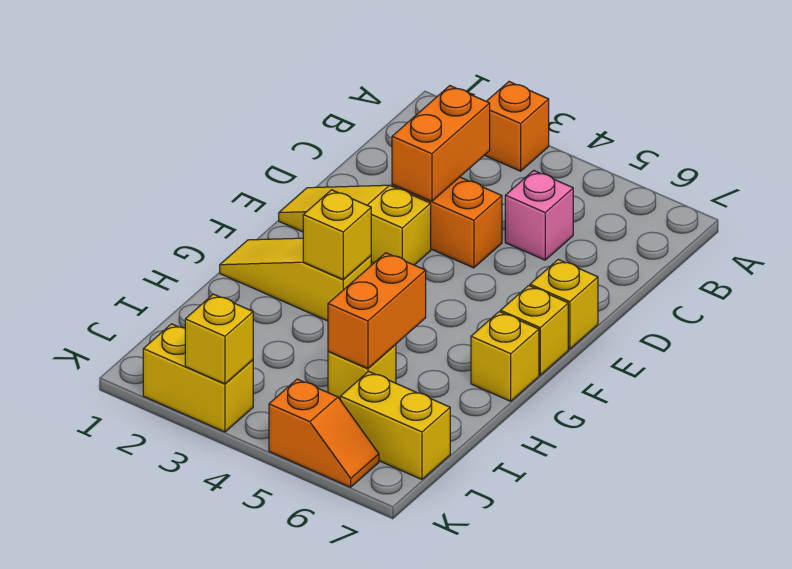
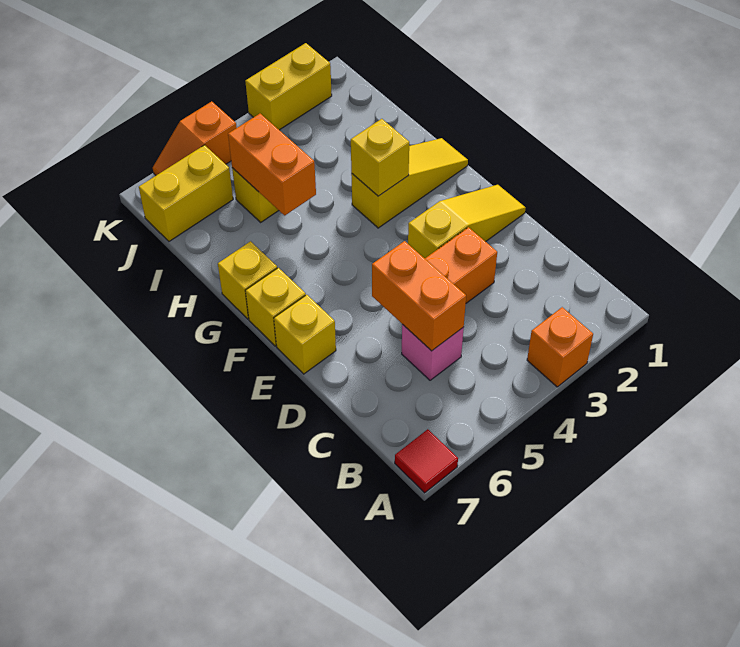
none -> red 1x1 tile [395,429,458,493]
orange 1x2 brick [392,86,490,201] -> orange 1x2 brick moved to [372,241,466,351]
yellow 1x1 brick [185,294,253,384] -> none

